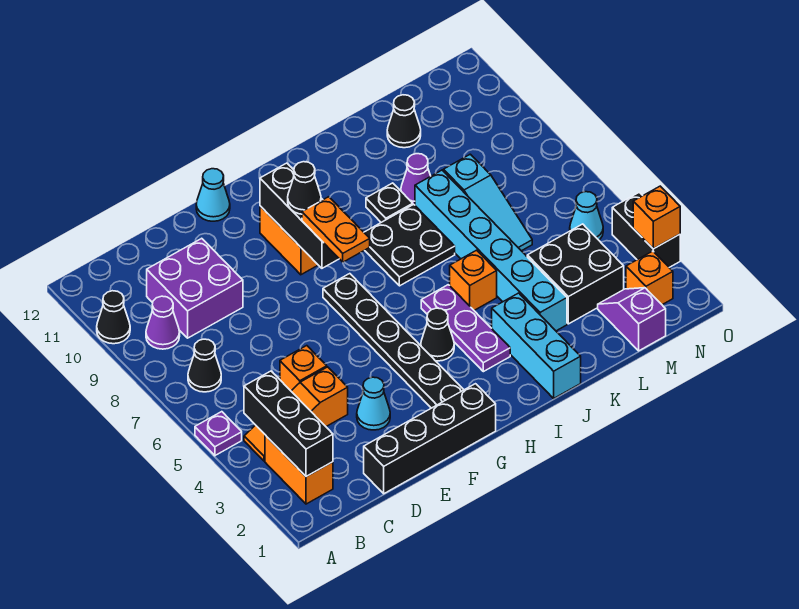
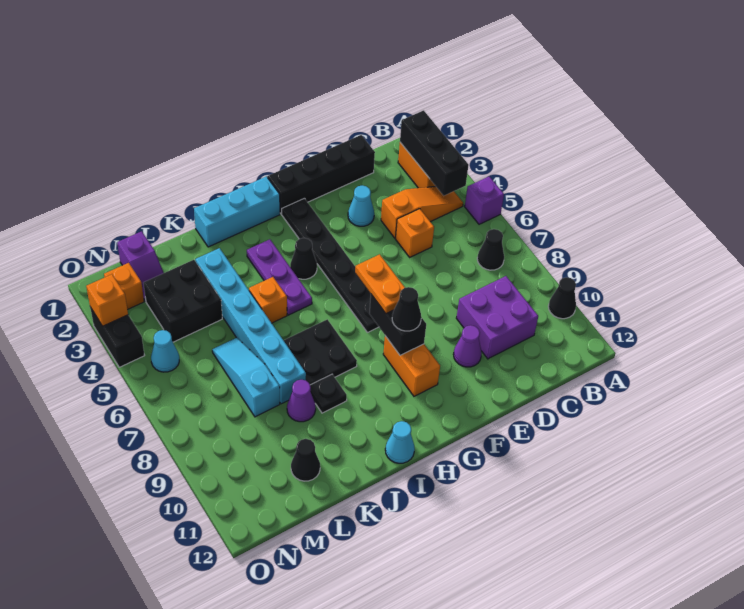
purple 1x1 plate [195,412,242,456] -> purple 1x1 brick [465,177,504,224]
purple 1x1 cone [146,296,180,349] -> purple 1x1 cone moved to [453,325,482,367]
cyan 1x1 cone [196,169,230,221] -> cyan 1x1 cone moved to [385,421,415,463]
black 1x3 brick [260,163,339,268] -> black 1x2 brick [369,295,426,355]
cyan 1x3 brick [492,293,581,398] -> cyan 1x3 brick turned to [194,176,280,247]

